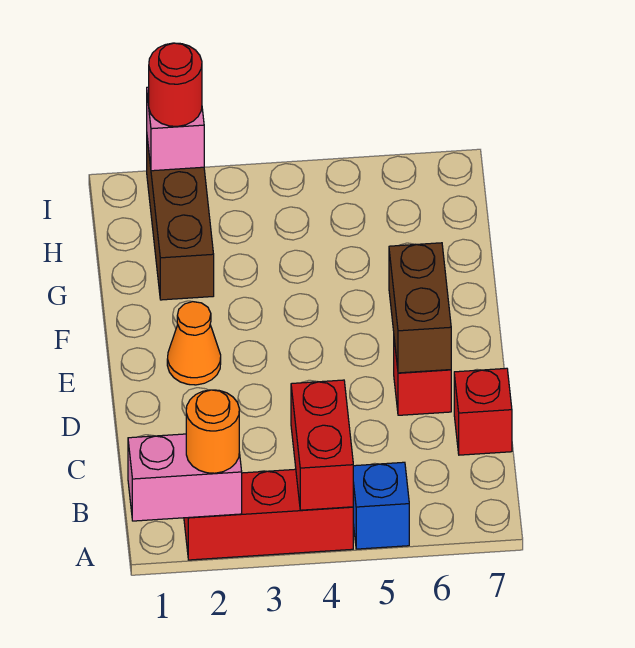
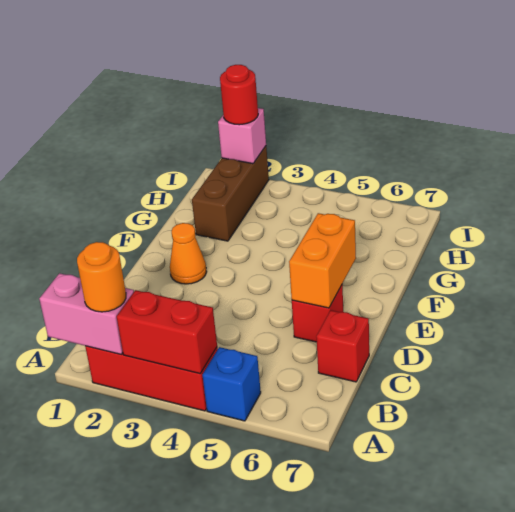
red 1x2 brick [291,380,353,510] -> red 1x2 brick turned to [117,290,217,373]
brown 1x2 brick [389,243,451,373] -> orange 1x2 brick [289,213,356,308]

